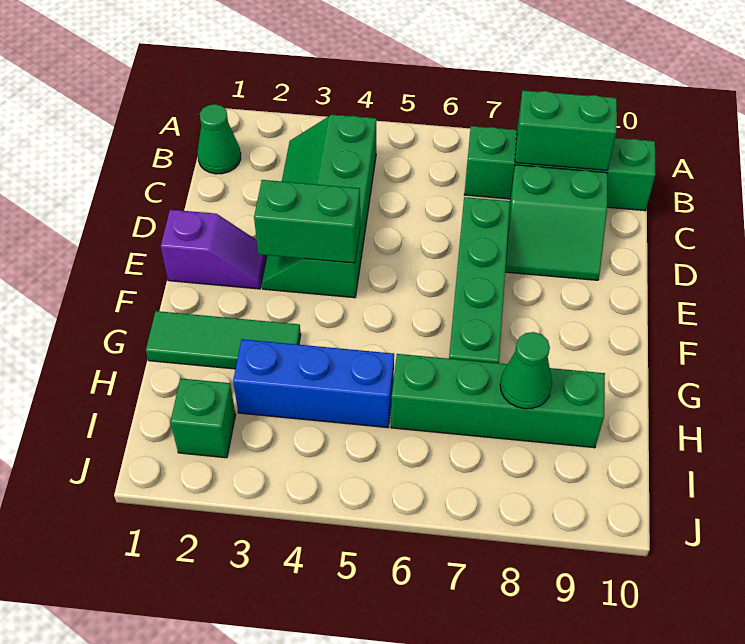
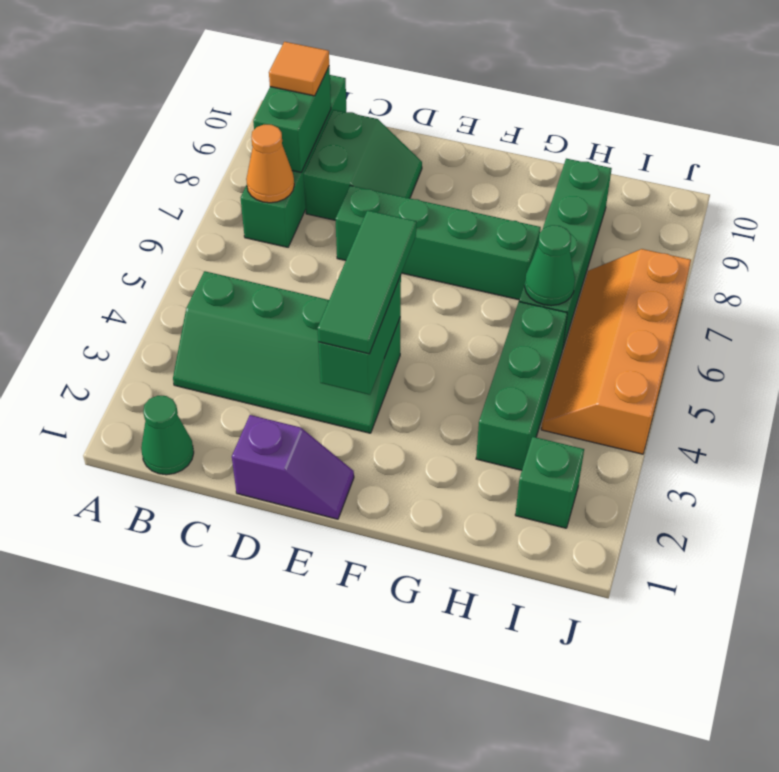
none -> orange 1x1 cone [246,125,294,203]
none -> orange 1x1 tile [269,42,329,96]
purple 1x2 slope [161,210,267,289] -> purple 1x2 slope turned to [232,415,354,519]
green 1x3 tile [146,311,301,369] -> green 1x3 tile moved to [317,210,416,354]
blue 1x3 brick [233,339,394,428] -> green 1x3 brick [476,302,567,470]
green 1x1 cone [500,332,552,409] -> green 1x1 cone moved to [525,225,575,306]
none -> orange 2x4 slope [541,249,691,454]

